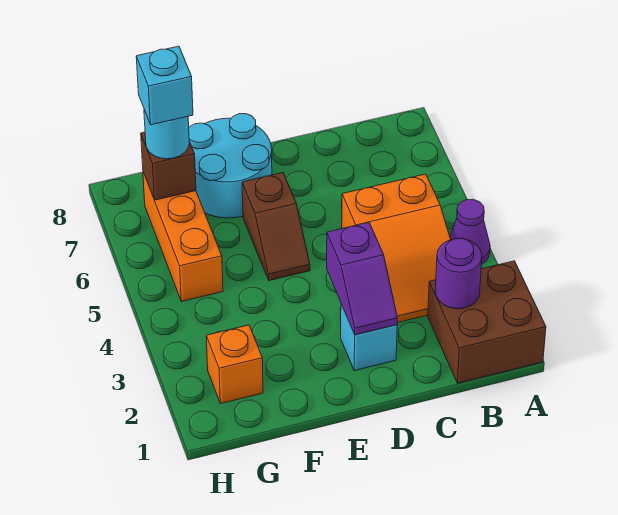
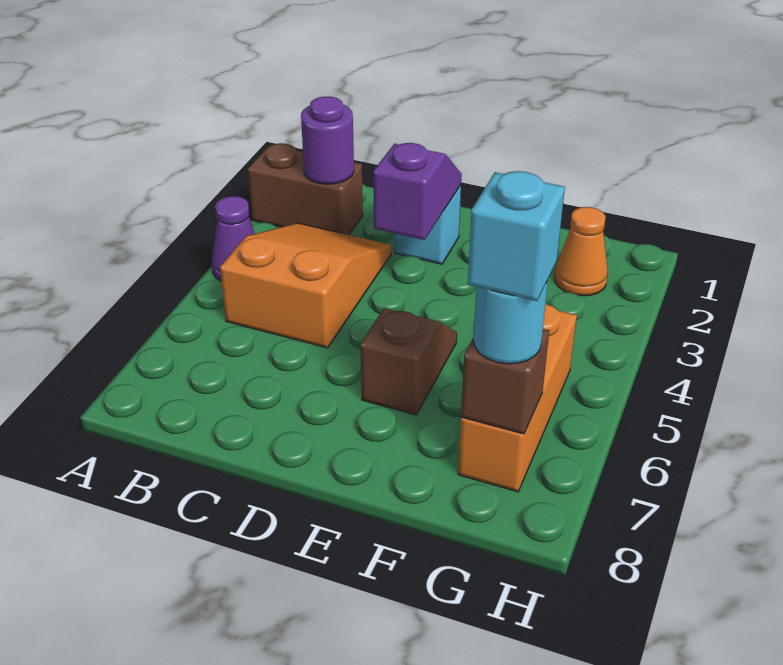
brown 2x2 brick [428,261,546,383] -> brown 1x2 brick [248,143,363,235]
cyan 2x2 round brick [189,114,272,218] -> none
orange 1x1 brick [206,325,263,404] -> orange 1x1 cone [555,207,608,296]

